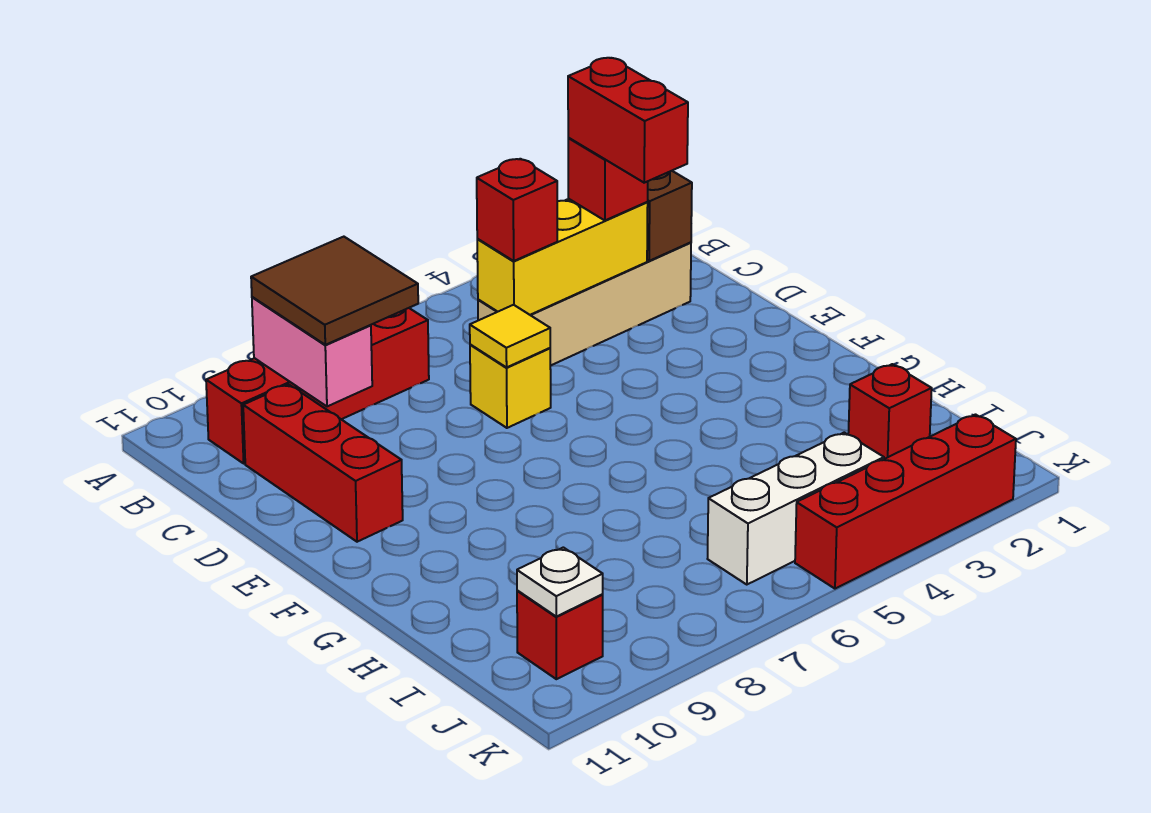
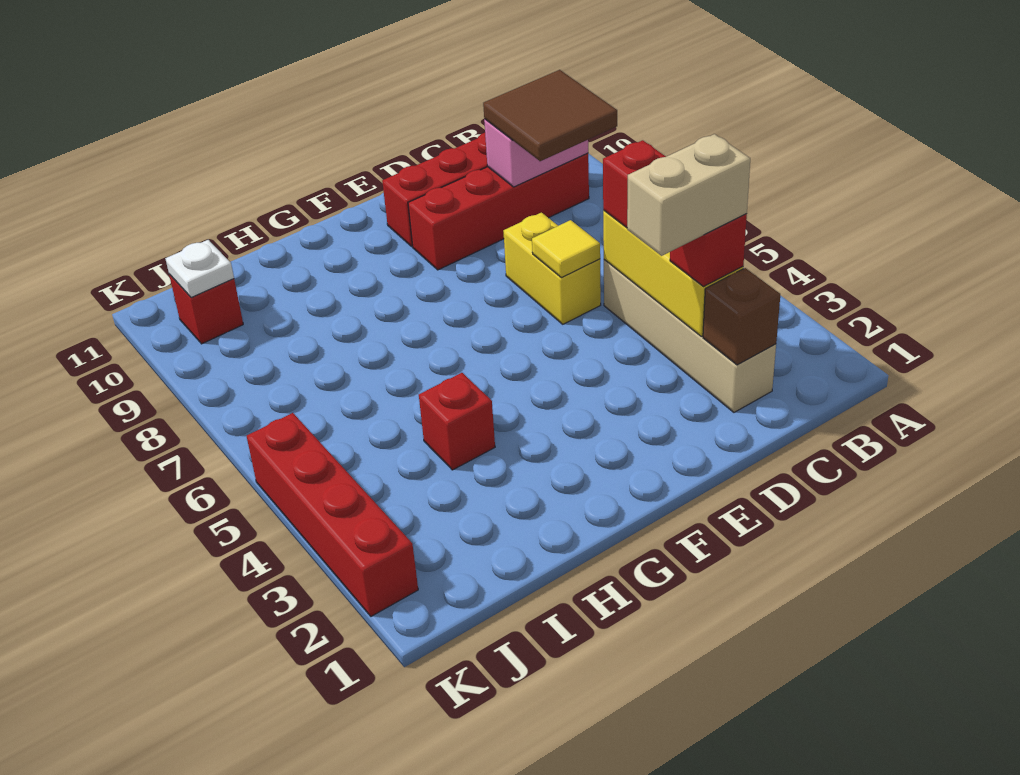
red 1x4 brick [206,308,429,463] -> red 1x4 brick turned to [408,153,589,270]
red 1x2 brick [568,58,688,183] -> tan 1x2 brick [627,134,750,256]
yellow 1x1 brick [470,344,551,428] -> yellow 1x2 brick [503,213,601,324]
red 1x1 brick [848,364,932,459] -> red 1x1 brick moved to [419,373,495,470]
white 1x3 brick [708,433,884,584] -> none

